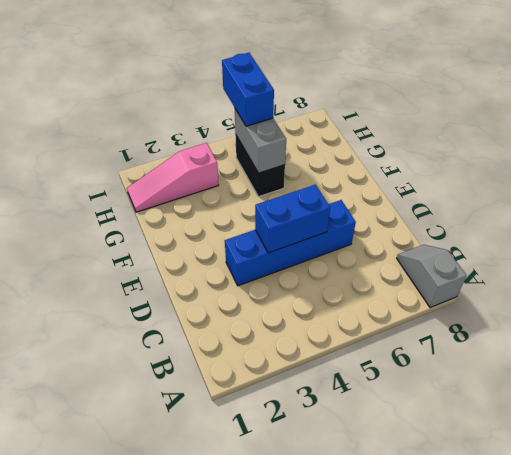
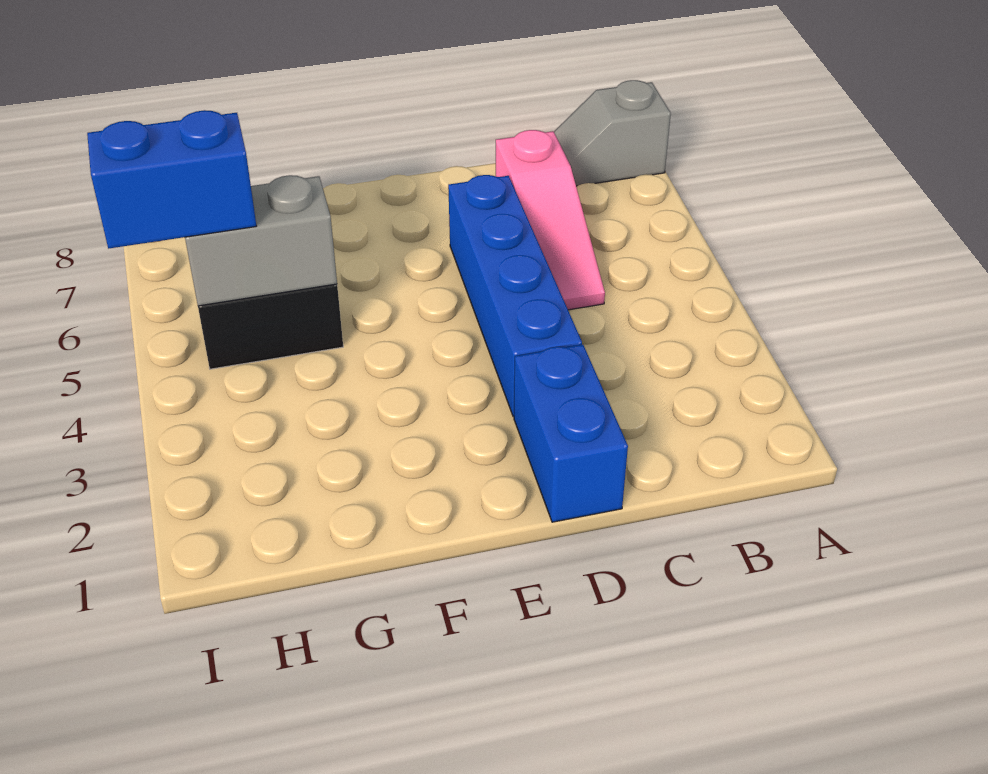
blue 1x2 brick [255,185,330,253] -> blue 1x2 brick moved to [514,345,628,522]
pink 1x3 slope [127,143,219,212] -> pink 1x3 slope moved to [496,130,605,310]

